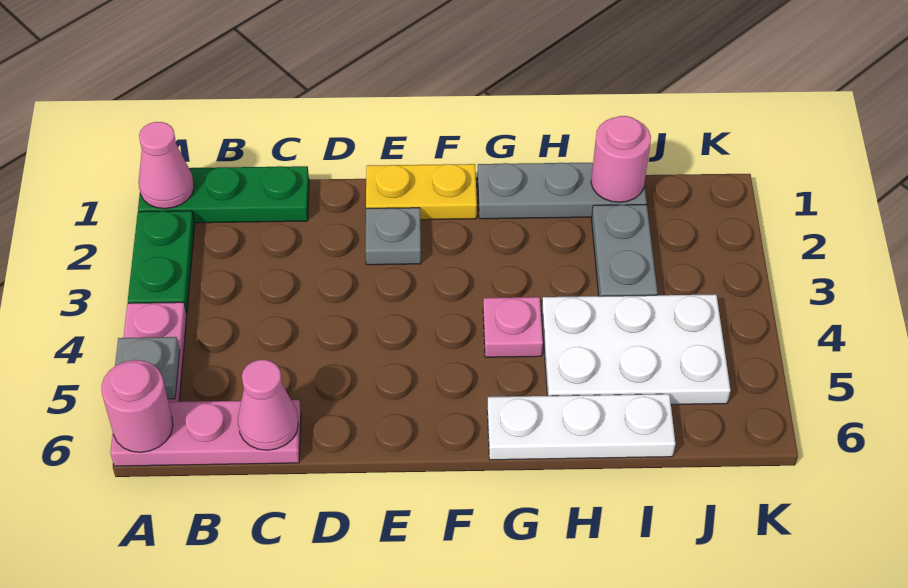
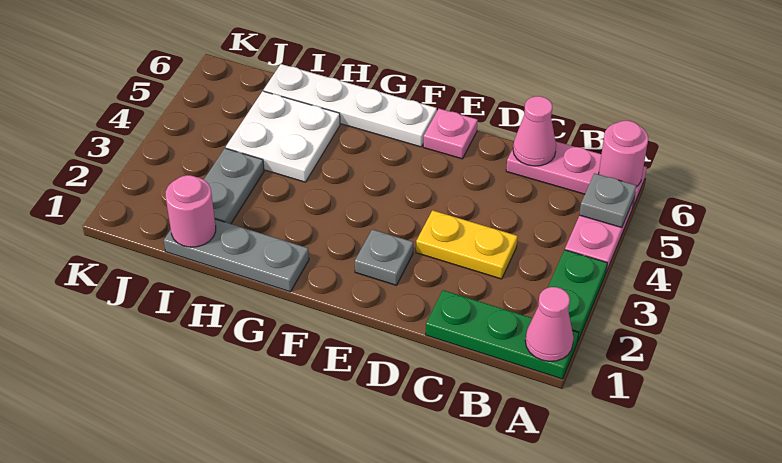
yellow 1x2 plate [366,164,477,220] -> yellow 1x2 plate moved to [416,210,517,279]
pink 1x1 plate [483,297,543,357] -> pink 1x1 plate moved to [423,109,478,159]
white 1x3 plate [487,394,675,460] -> white 1x4 plate [264,64,437,147]
white 2x3 plate [542,294,730,404] -> white 2x2 plate [226,91,340,182]

